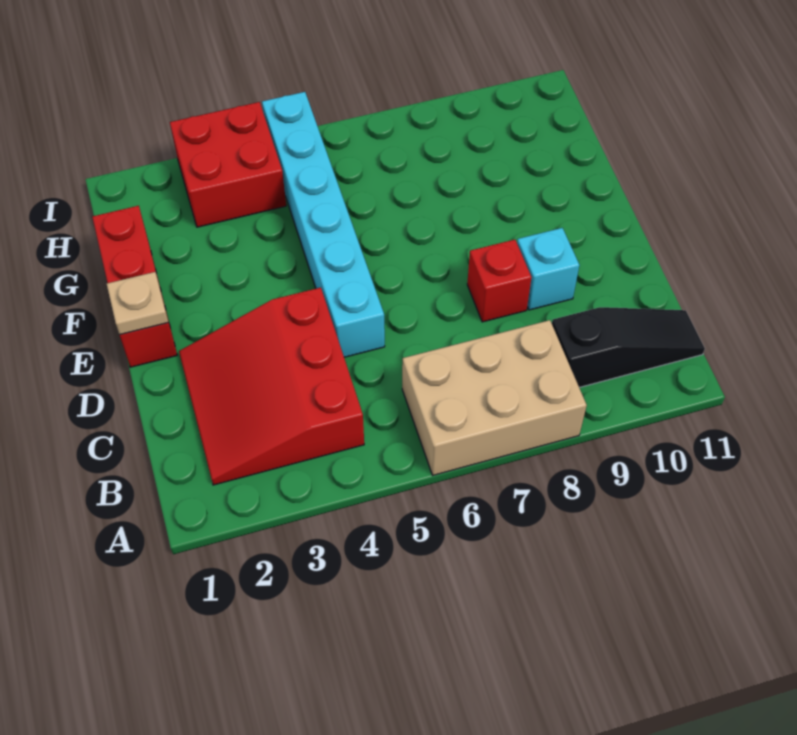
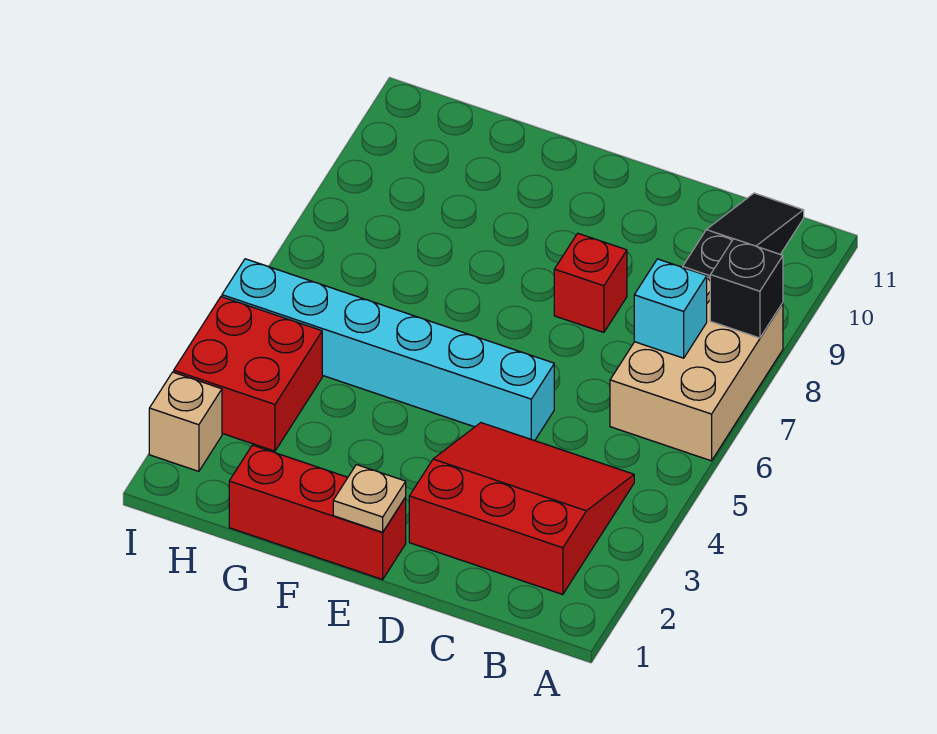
none -> black 1x1 brick [710,239,783,338]
red 3x3 slope [179,288,364,485] -> red 3x3 slope turned to [409,423,634,594]
cyan 1x1 brick [517,228,579,310] -> cyan 1x1 brick moved to [634,259,707,358]
none -> tan 1x1 brick [149,372,222,471]

